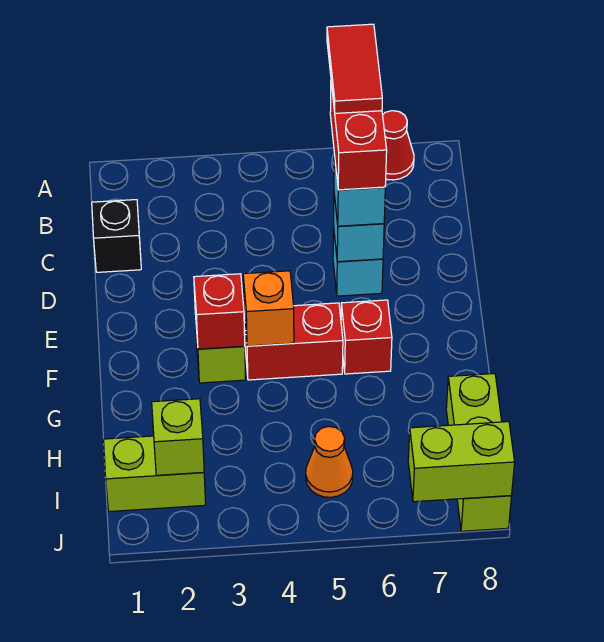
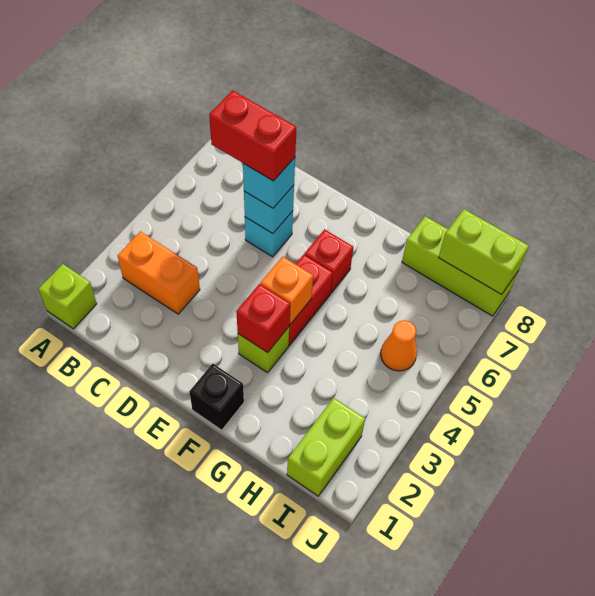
red 1x1 cone [383,111,414,180] -> none
none -> orange 1x2 brick [118,231,200,314]
red 1x2 tile [327,24,382,113] -> none
black 1x1 brick [92,200,141,272] -> black 1x1 brick moved to [189,364,244,430]
lime 1x1 brick [152,399,204,475] -> lime 1x1 brick moved to [38,264,97,329]
lime 1x2 brick [408,422,515,502] -> lime 1x2 brick turned to [438,209,529,295]

